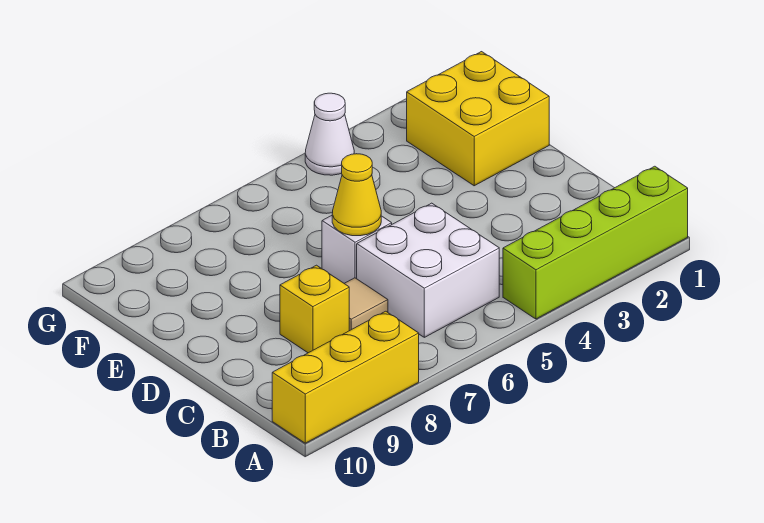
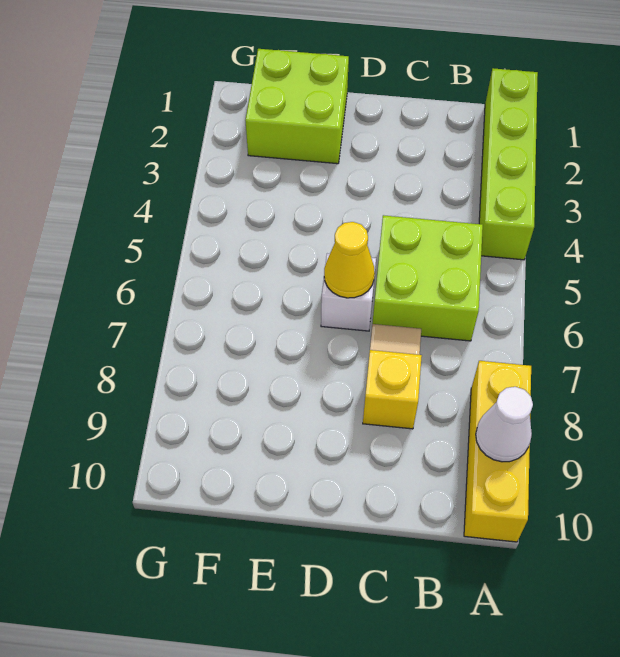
white 2x2 brick [357,203,499,337] -> lime 2x2 brick [372,215,483,341]
yellow 2x2 brick [407,52,549,186] -> lime 2x2 brick [245,49,349,164]
white 1x1 cone [305,93,354,175] -> white 1x1 cone moved to [476,387,533,462]

